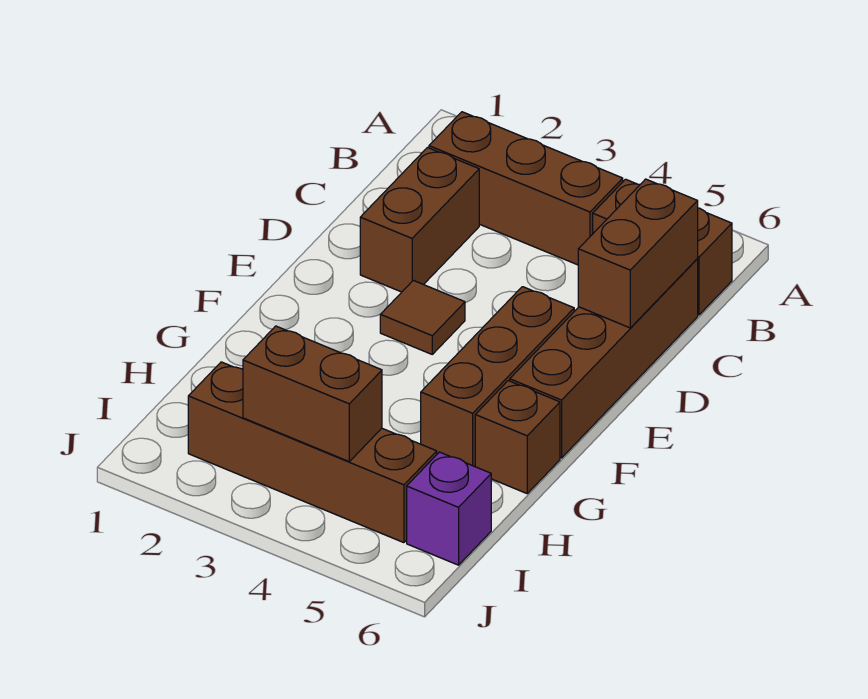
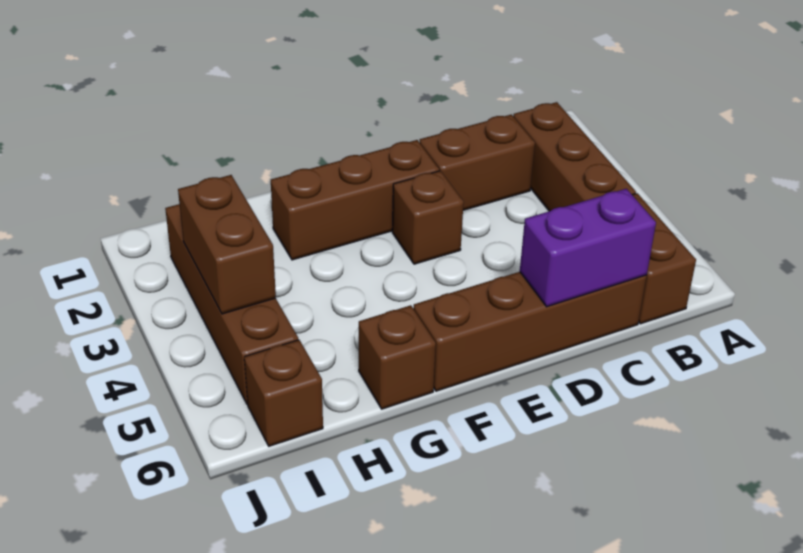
brown 1x2 brick [578,179,698,328] -> purple 1x2 brick [520,189,656,307]
brown 1x1 tile [380,280,465,354] -> brown 1x1 brick [392,171,464,264]
brown 1x3 brick [421,287,574,467] -> brown 1x3 brick moved to [271,140,439,260]
purple 1x1 brick [407,452,491,565] -> brown 1x1 brick [244,340,323,446]

